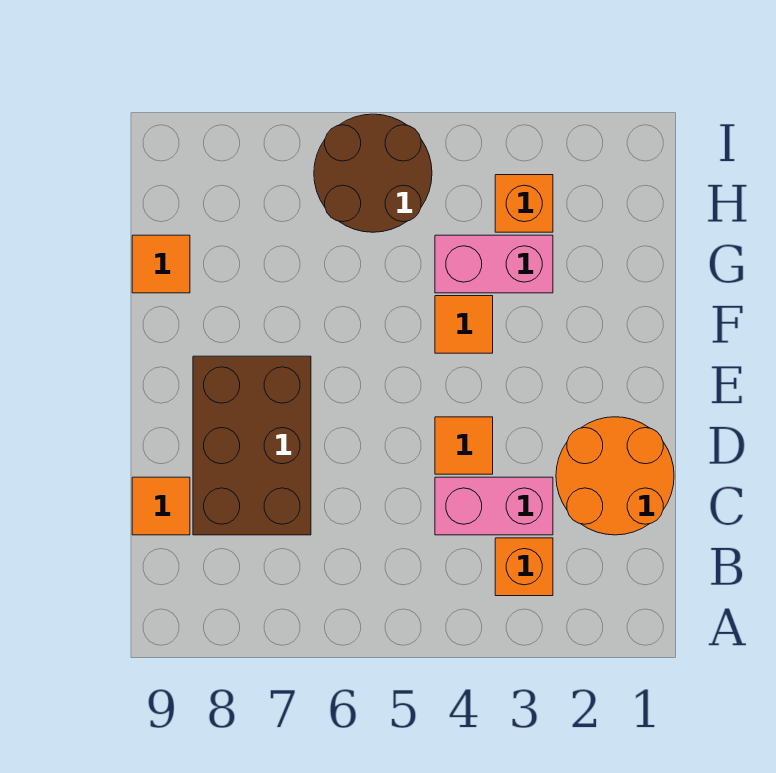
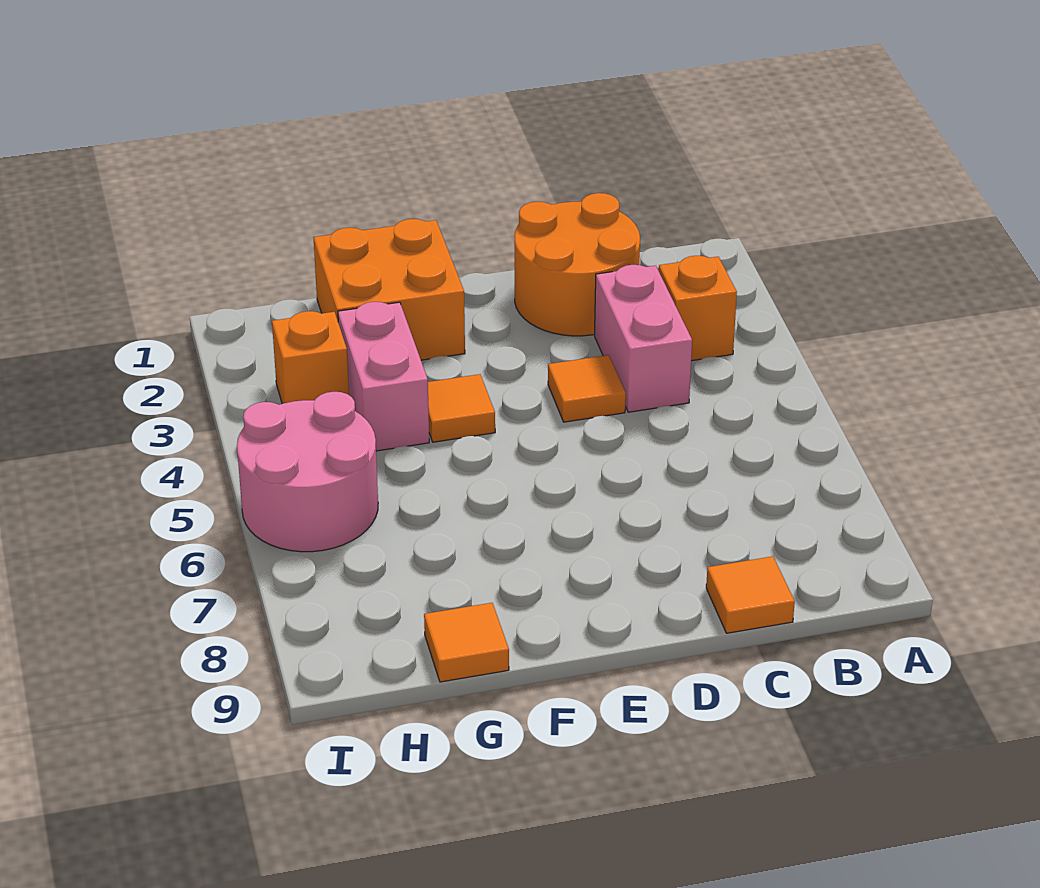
brown 2x3 brick [193,356,311,535] -> none
none -> orange 2x2 brick [313,219,465,360]
brown 2x2 round brick [314,114,432,232] -> pink 2x2 round brick [237,392,378,552]

